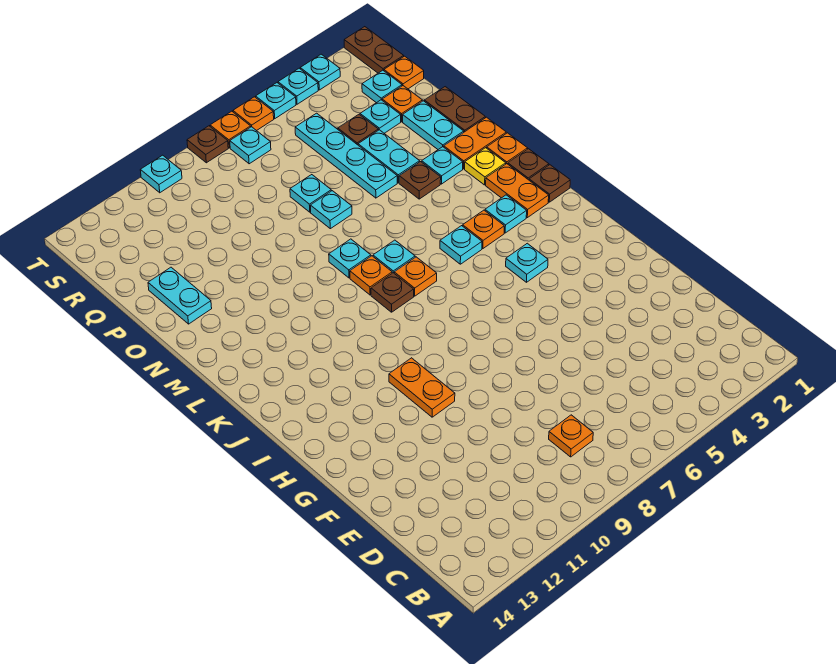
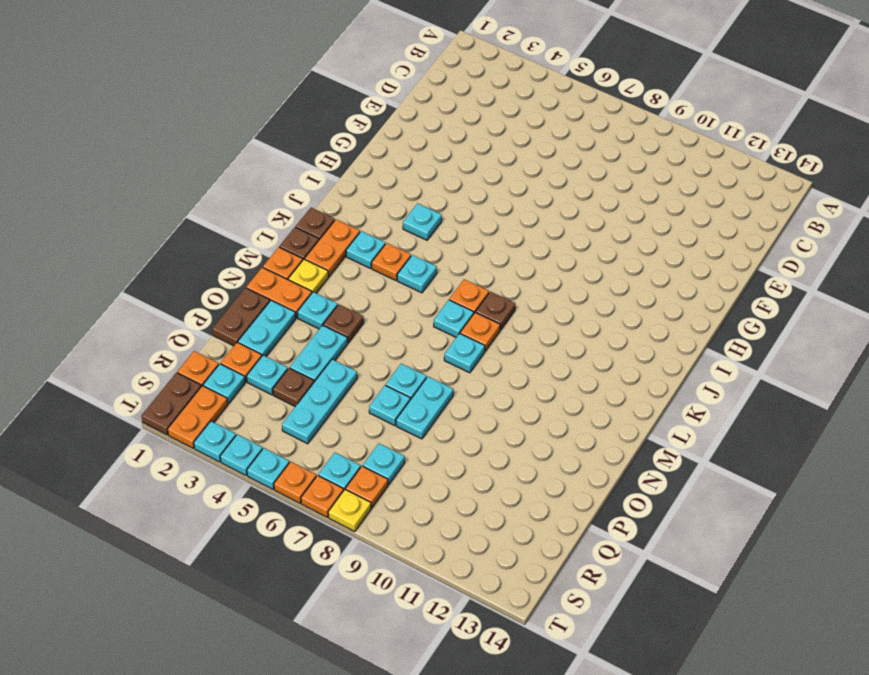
orange 1x1 plate [549,415,593,457] -> orange 1x1 plate moved to [346,466,388,508]
orange 1x2 plate [389,358,455,417] -> orange 1x2 plate moved to [167,386,228,448]
cyan 1x4 plate [295,113,397,198] -> cyan 1x3 plate [282,359,357,444]
cyan 1x2 plate [148,267,212,324] -> cyan 1x2 plate moved to [396,377,453,439]
brown 1x1 plate [187,126,228,163] -> yellow 1x1 plate [328,489,371,532]
cyan 1x1 plate [140,155,182,193] -> cyan 1x1 plate moved to [363,443,405,485]

